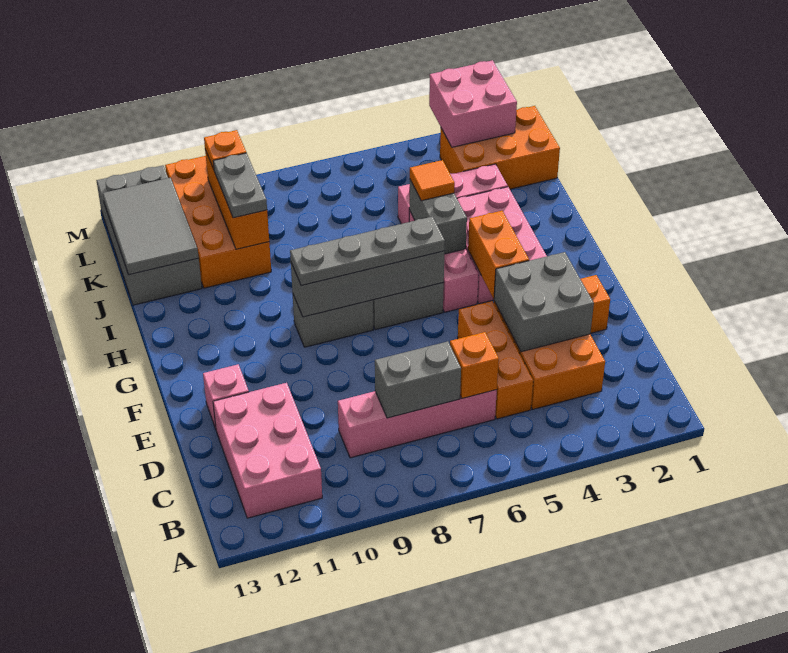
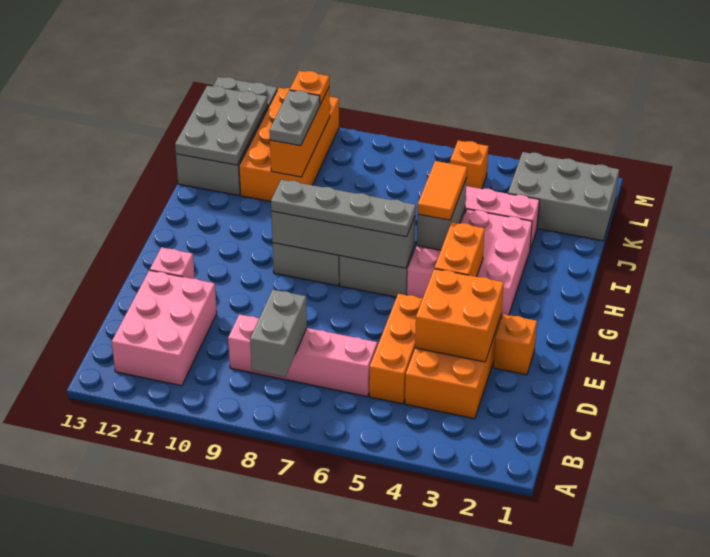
orange 1x1 brick [450,332,499,398] -> orange 1x1 brick moved to [450,141,488,189]
grey 1x2 brick [375,341,461,418] -> grey 1x2 brick turned to [250,290,307,377]
grey 2x2 brick [494,252,594,352] -> orange 2x2 brick [415,269,504,362]
orange 1x1 tile [410,160,455,201] -> orange 1x2 tile [418,161,467,220]
grey 2x3 tile [103,178,199,275] -> grey 2x3 plate [175,86,268,165]
orange 2x3 brick [440,106,560,189] -> grey 2x3 brick [508,152,619,241]
pink 2x2 brick [429,60,517,147] -> none

